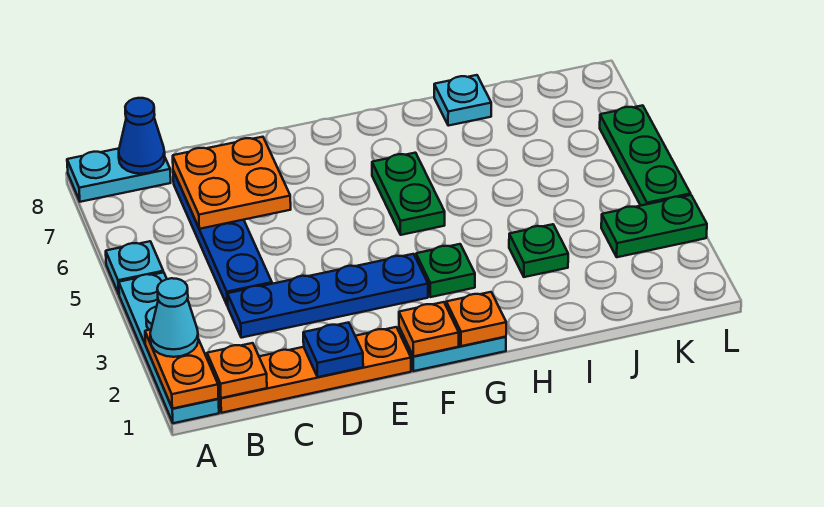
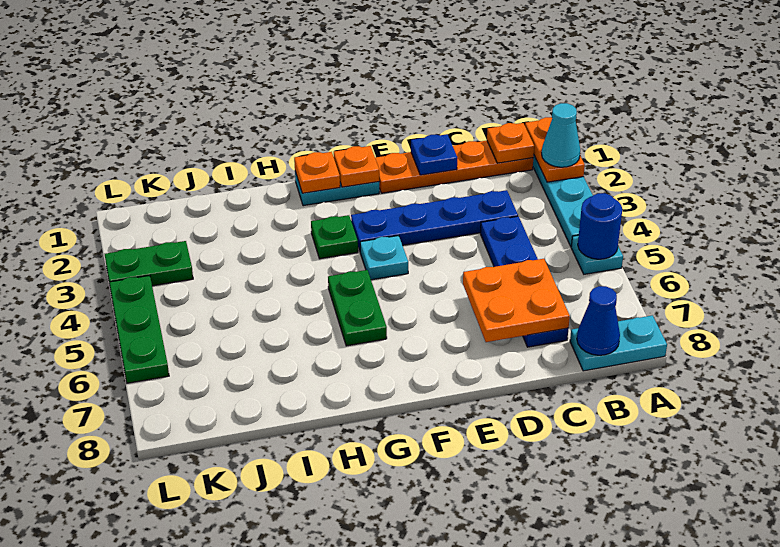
none -> blue 1x1 round brick [578,193,622,259]
green 1x1 plate [509,224,568,277] -> none
cyan 1x1 plate [434,75,491,126] -> cyan 1x1 plate moved to [360,236,408,280]

